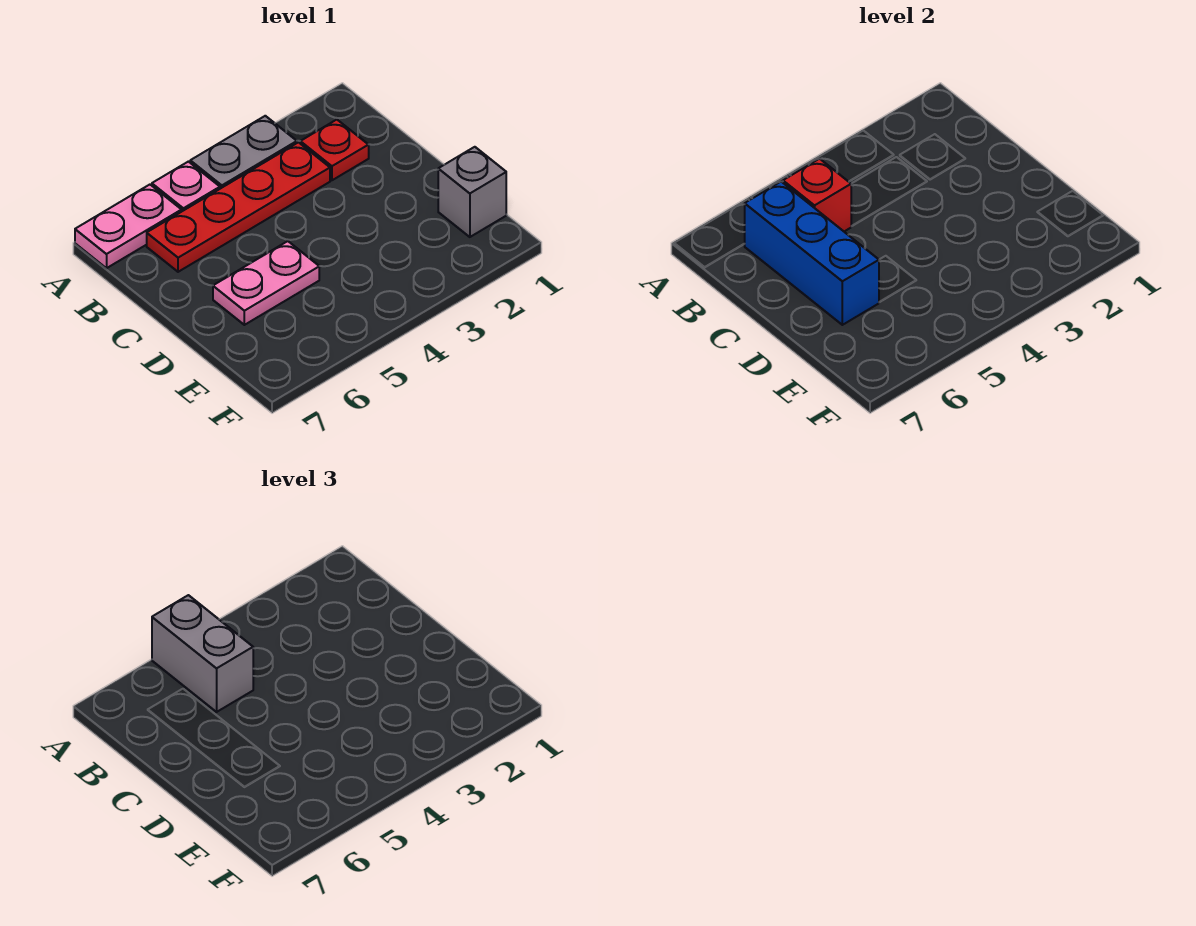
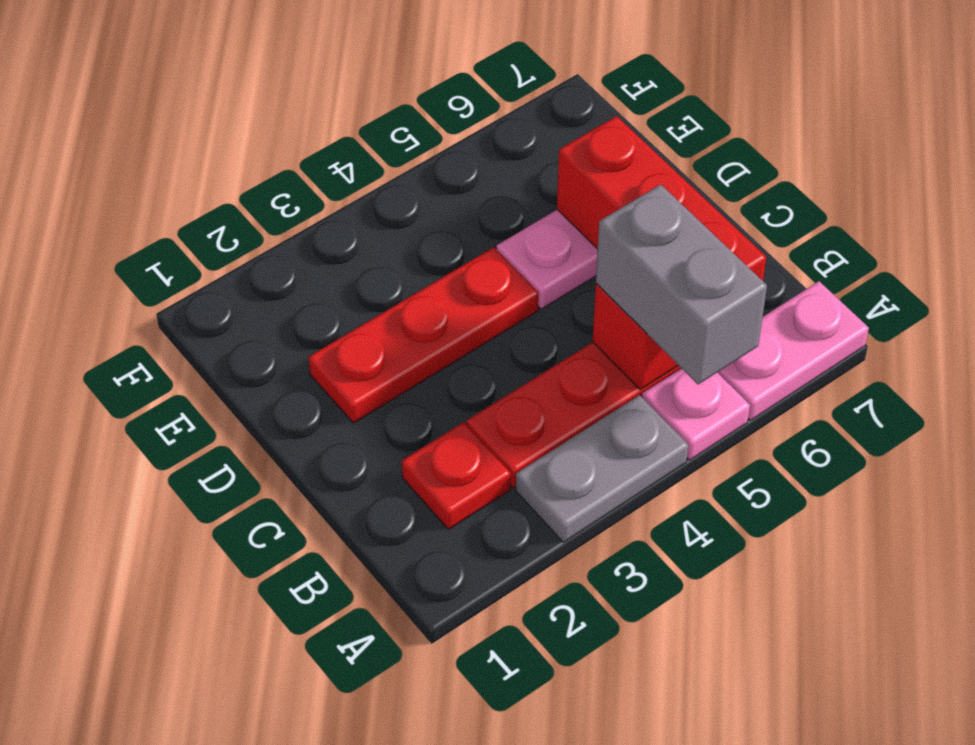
blue 1x3 brick [745,182,879,325] -> red 1x3 brick [557,116,766,281]
none -> red 1x3 plate [308,247,539,423]
grey 1x1 brick [438,147,506,237] -> none

